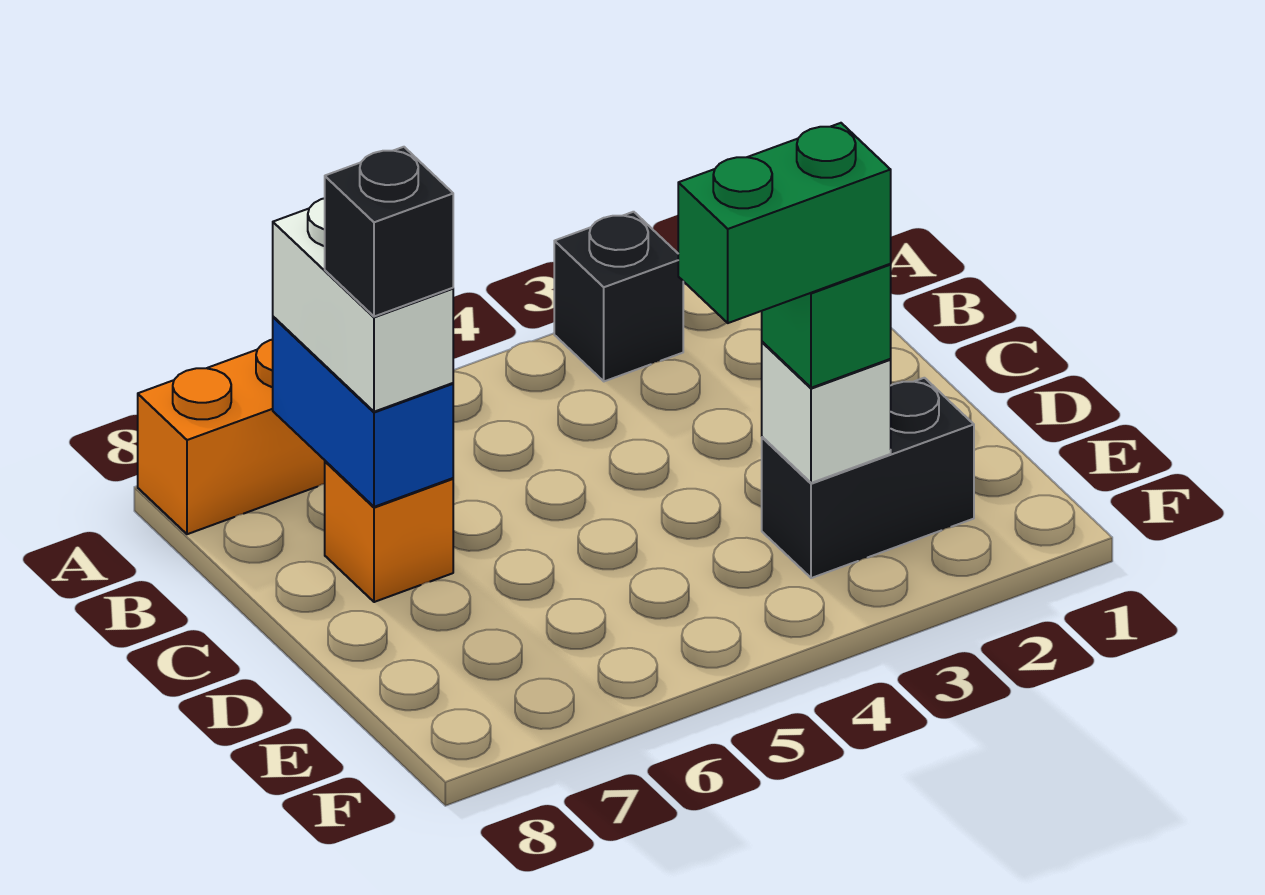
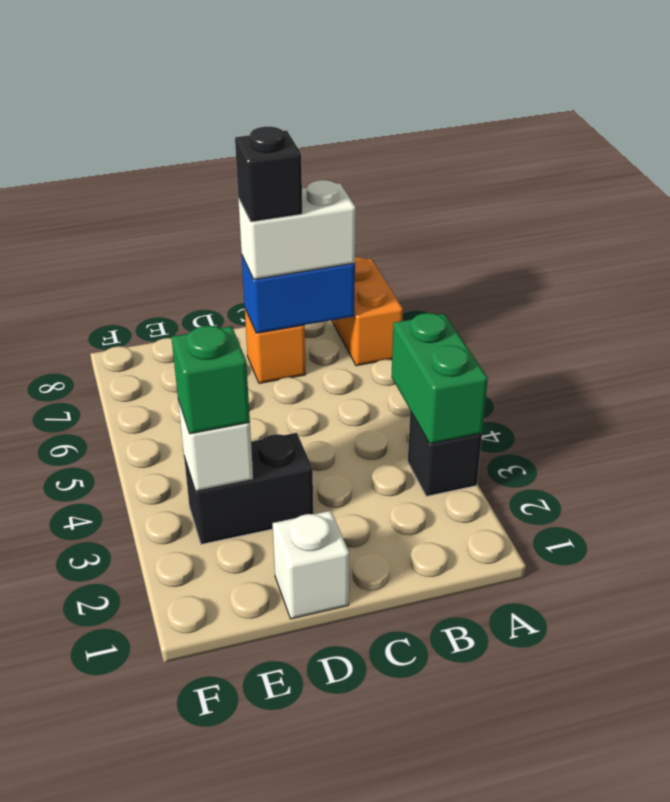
none -> white 1x1 brick [273,511,349,619]
black 1x2 brick [762,378,974,578] -> black 1x2 brick turned to [184,433,313,544]
green 1x2 brick [678,123,891,323] -> green 1x2 brick moved to [391,313,488,444]

